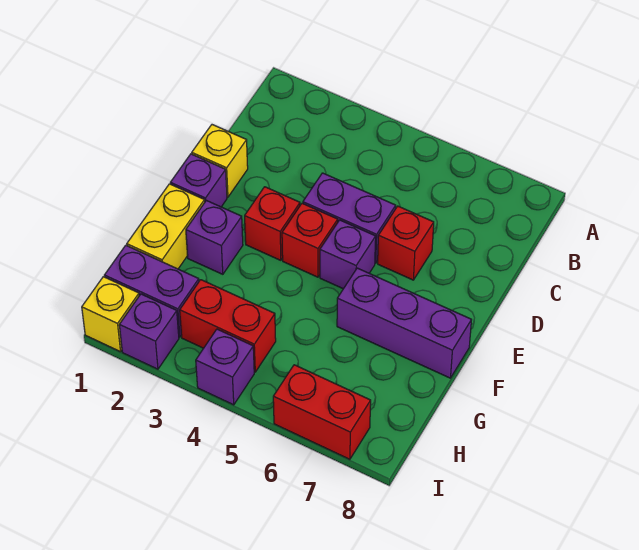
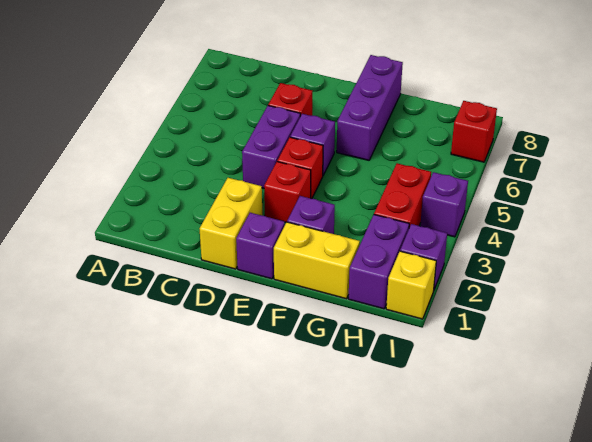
yellow 1x1 brick [192,125,248,197] -> yellow 1x2 brick [199,178,262,269]
red 1x2 brick [273,365,371,459] -> red 1x1 brick [451,101,497,162]

